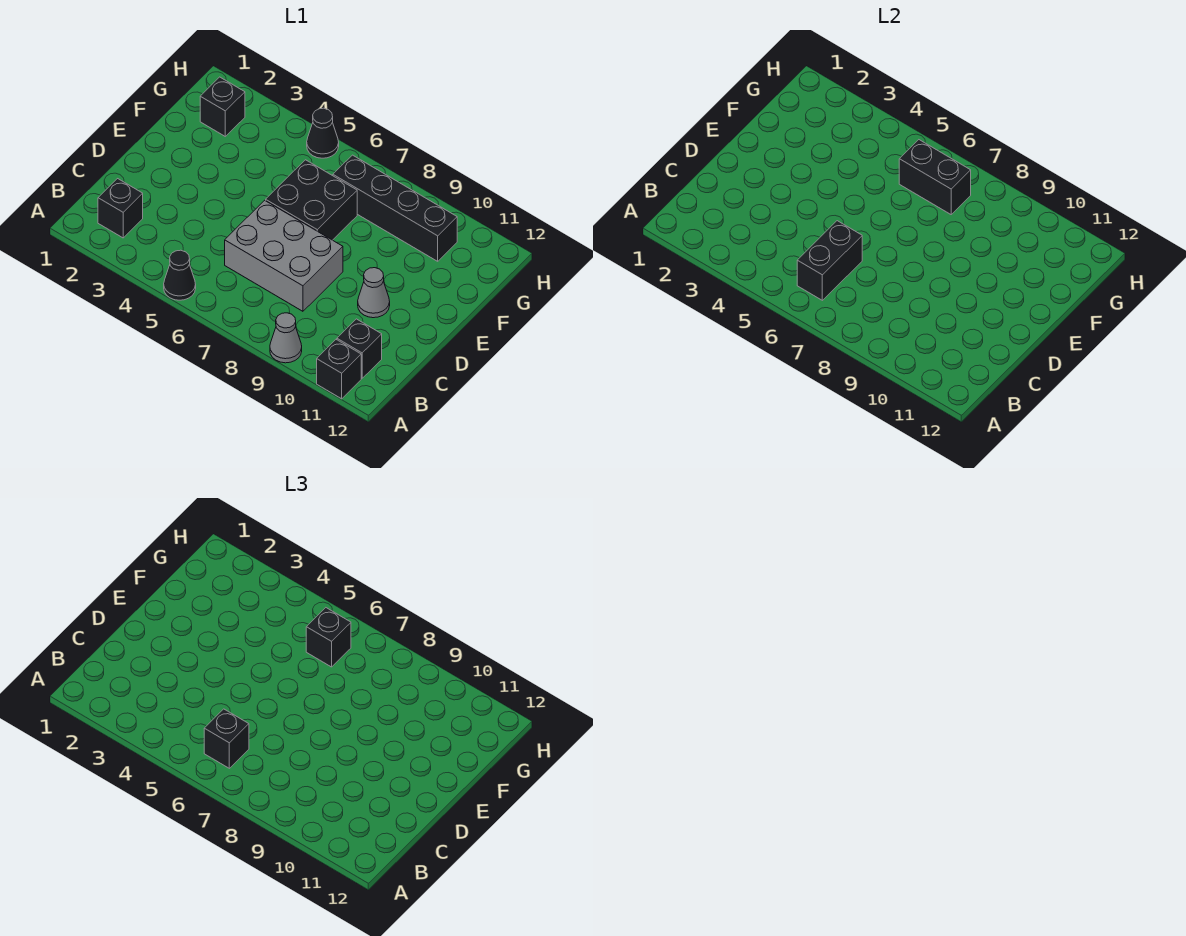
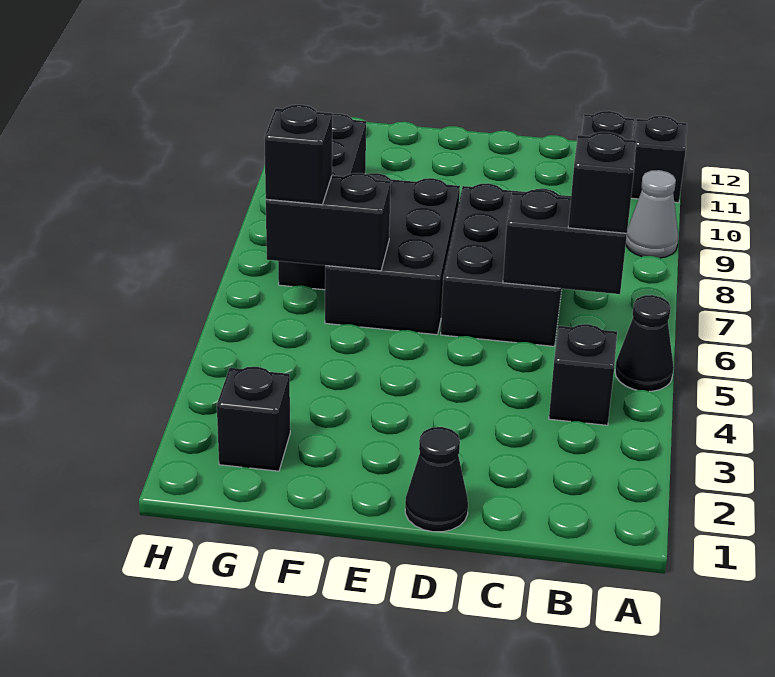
black 1x1 brick [98,179,143,238] -> black 1x1 brick moved to [549,324,617,425]
grey 2x3 brick [225,200,343,311] -> black 2x3 brick [441,183,571,346]
grey 1x1 cone [358,268,390,318] -> none
black 2x2 brick [266,160,357,240] -> black 2x3 brick [325,173,460,335]
black 1x2 brick [899,140,971,214] -> black 1x2 brick turned to [266,173,391,271]
black 1x1 cone [307,108,339,158] -> black 1x1 cone moved to [405,427,468,532]

